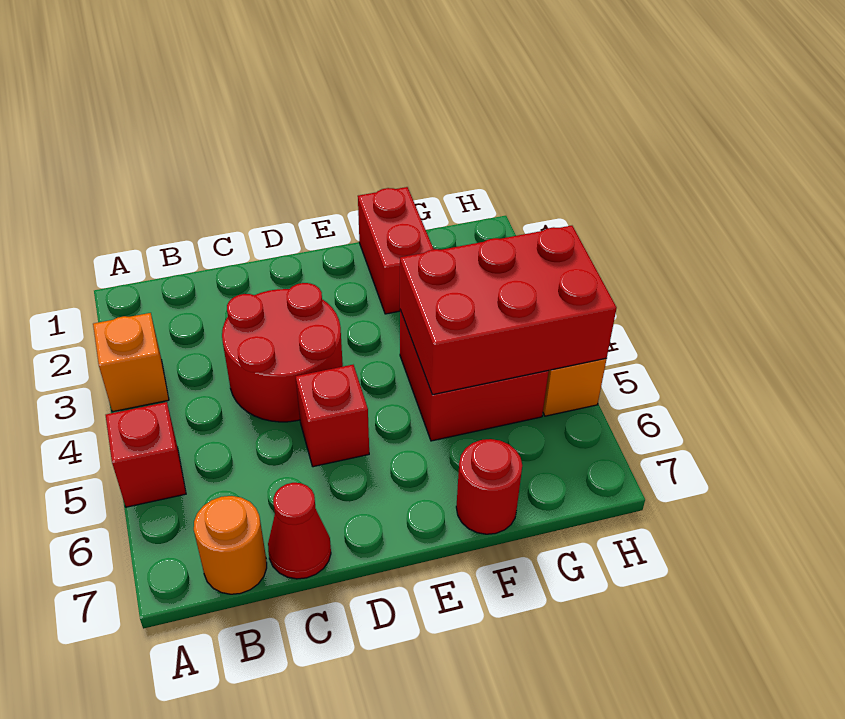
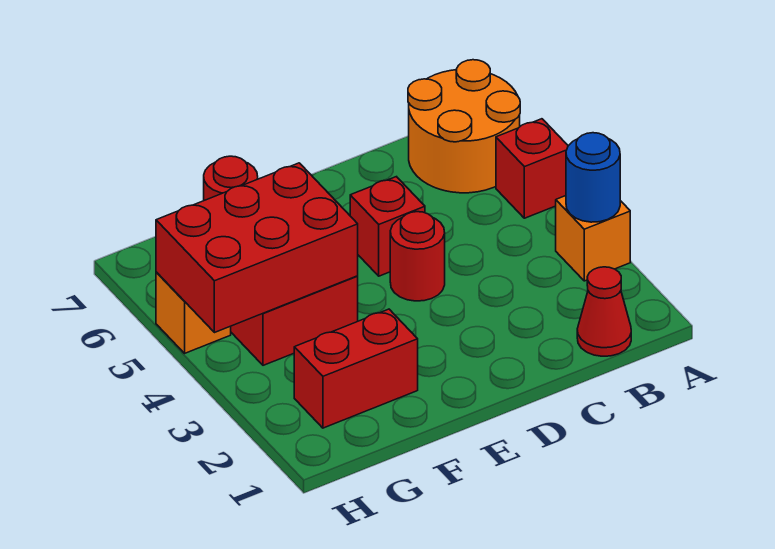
none -> blue 1x1 round brick [566,133,620,222]
orange 1x1 round brick [194,496,267,594] -> orange 2x2 round brick [408,60,520,193]
red 2x2 round brick [222,283,343,422] -> red 1x1 round brick [390,212,445,301]
red 1x1 cone [268,483,331,579] -> red 1x1 cone moved to [577,267,631,356]
red 1x2 brick [358,187,434,314] -> red 1x2 brick turned to [294,309,418,428]

